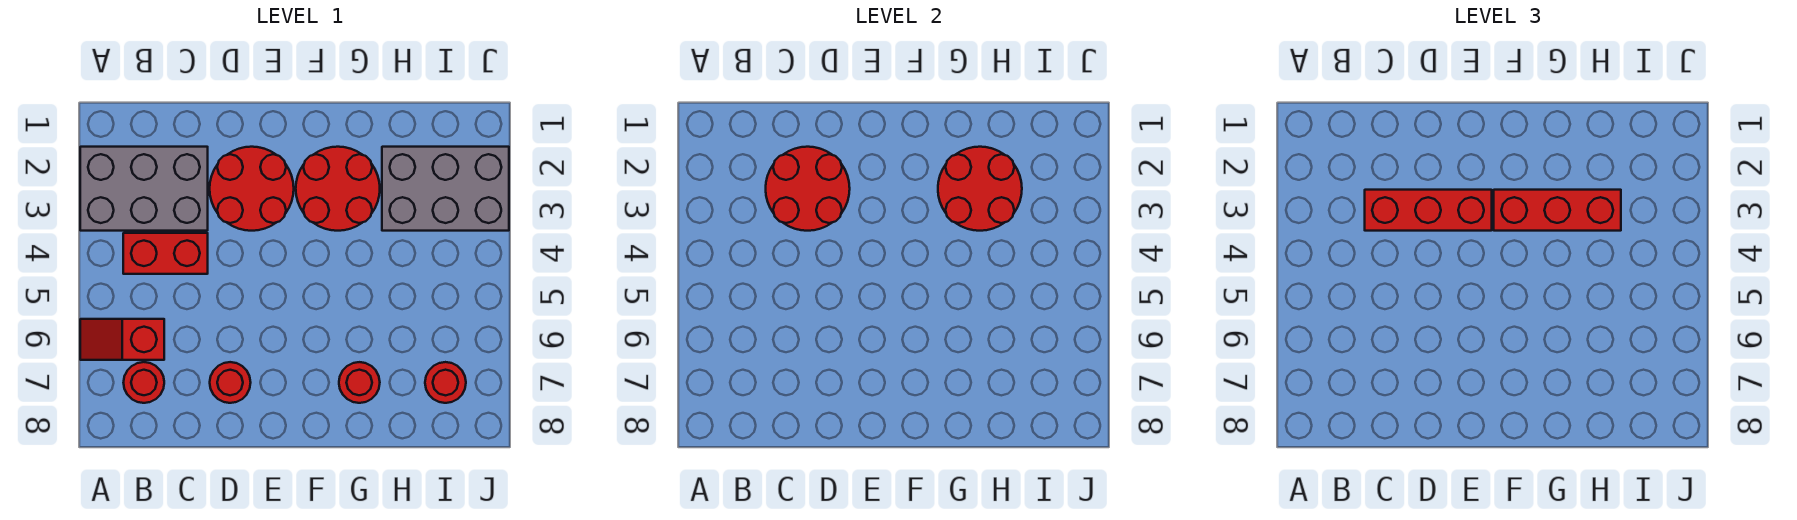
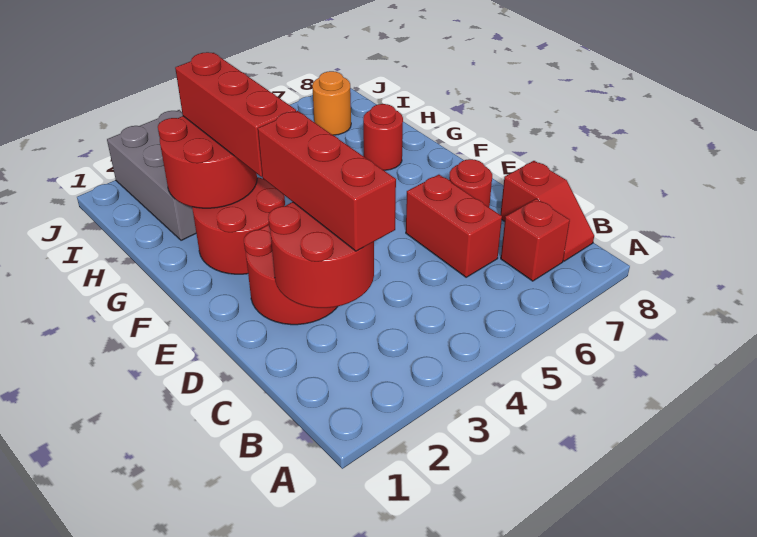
grey 2x3 brick [80,147,208,231] -> none
red 1x2 slope [80,319,164,360] -> red 1x2 slope moved to [500,161,594,261]
red 1x2 brick [123,233,208,274] -> red 1x2 brick moved to [406,175,502,277]
red 1x1 round brick [123,362,164,403] -> red 1x1 brick [501,199,570,281]
red 1x1 round brick [425,362,466,403] -> orange 1x1 round brick [312,71,351,135]

